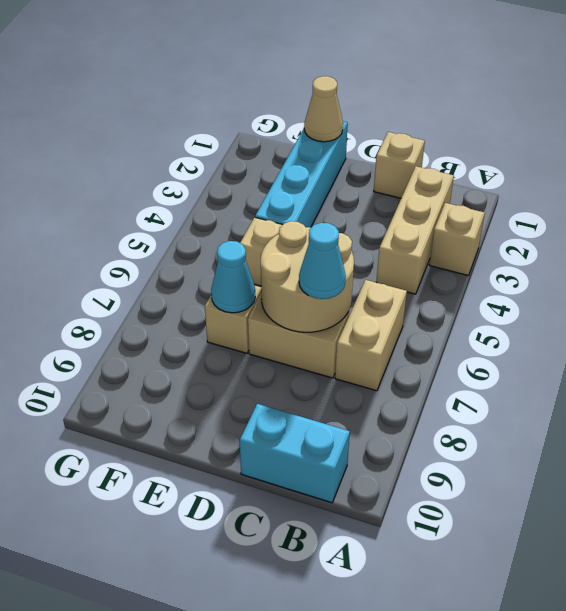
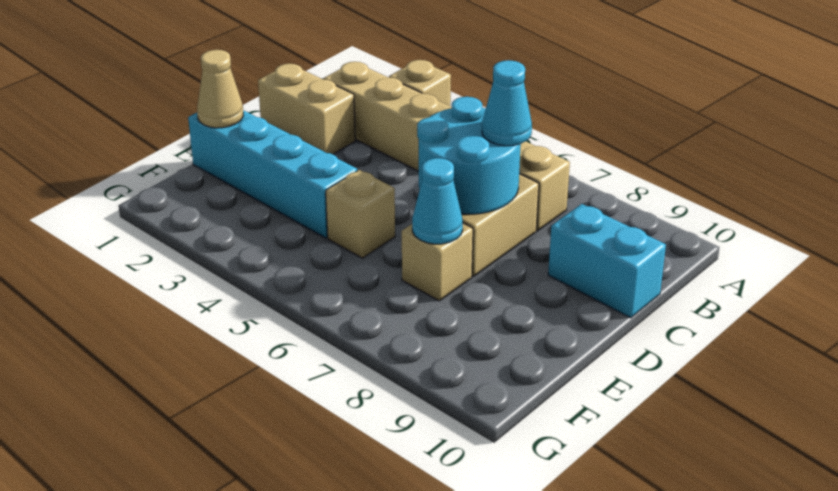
cyan 1x2 brick [240,404,350,503] -> cyan 1x2 brick turned to [548,204,666,318]
tan 1x1 brick [374,132,425,198] -> tan 1x2 brick [258,64,355,154]
tan 2x2 round brick [261,221,354,332] -> cyan 2x2 round brick [417,97,521,214]

